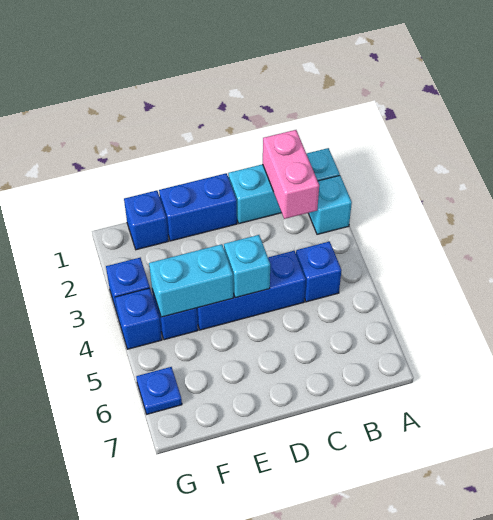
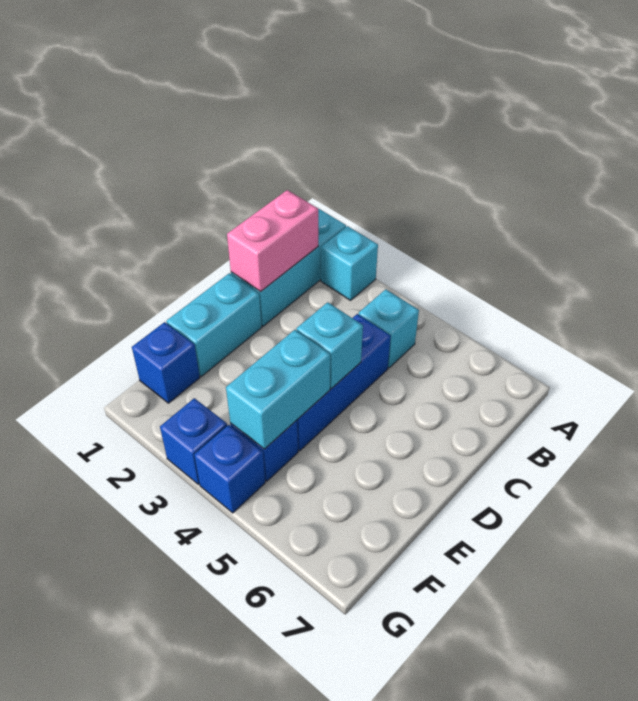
pink 1x2 brick [263,130,319,219] -> pink 1x2 brick turned to [227,190,318,292]
blue 1x1 brick [296,241,341,302] -> cyan 1x1 brick [358,289,419,368]
blue 1x2 brick [159,173,237,241] -> cyan 1x2 brick [166,273,262,376]
blue 1x1 plate [136,367,182,414] -> none

